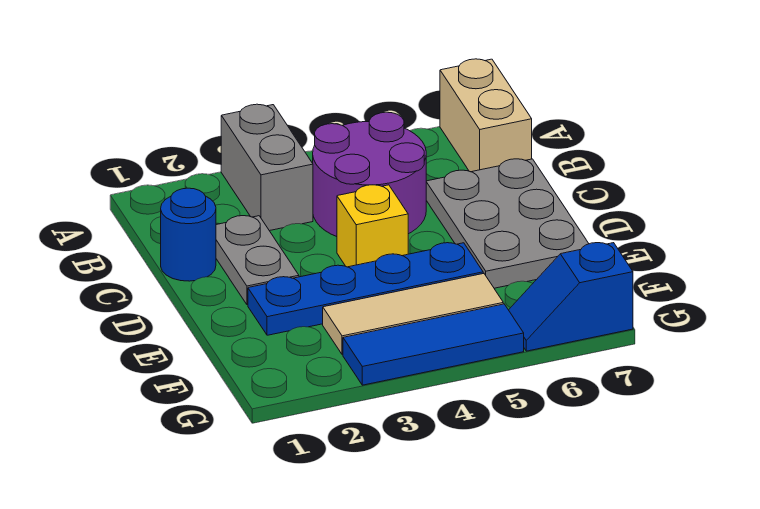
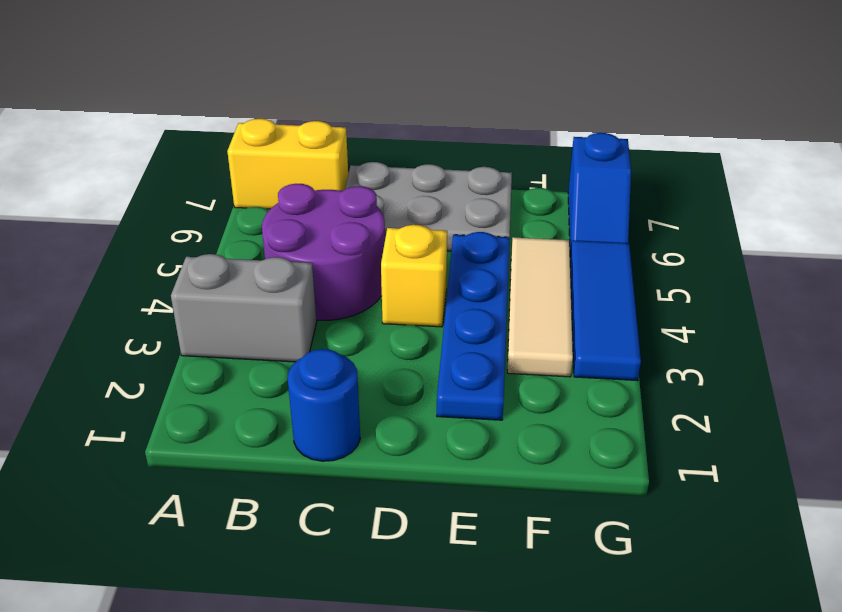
tan 1x2 brick [440,59,532,172] -> yellow 1x2 brick [227,119,348,209]
grey 1x2 plate [216,216,299,305] -> none

